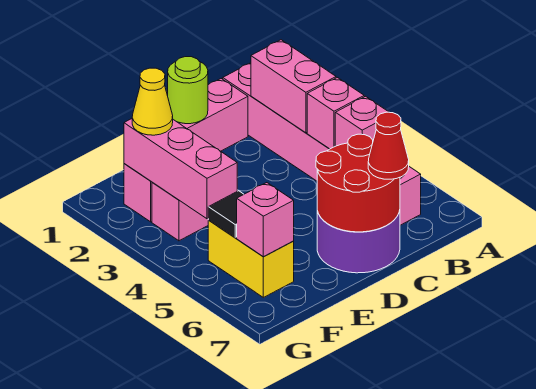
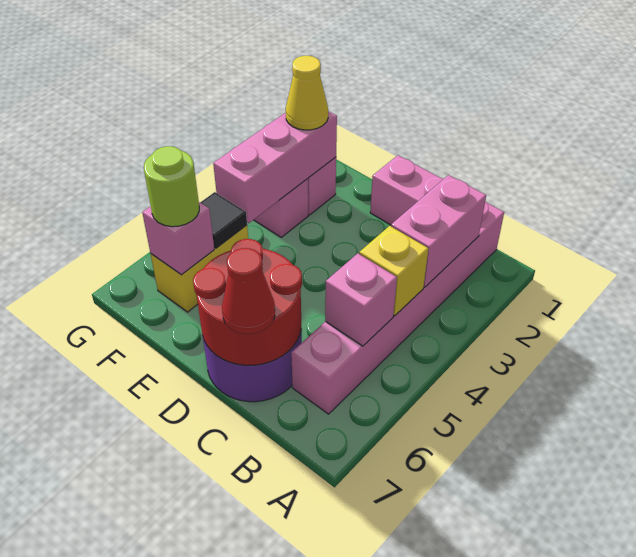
pink 1x1 brick [307,78,364,149] -> yellow 1x1 brick [359,226,428,316]
lime 1x1 round brick [168,57,208,124] -> lime 1x1 round brick moved to [144,146,199,227]

